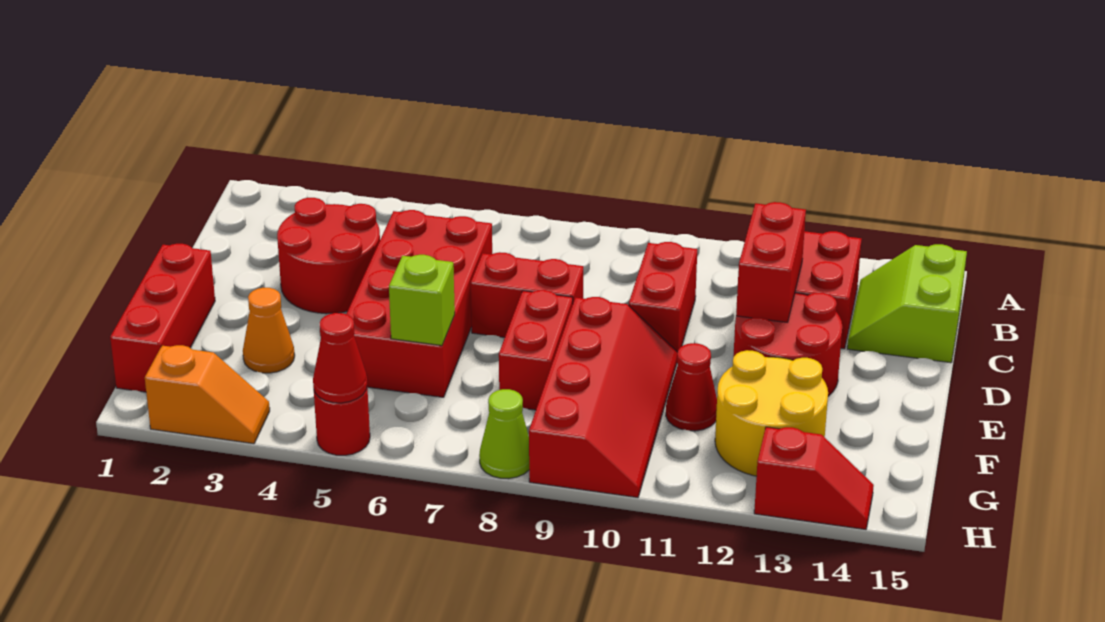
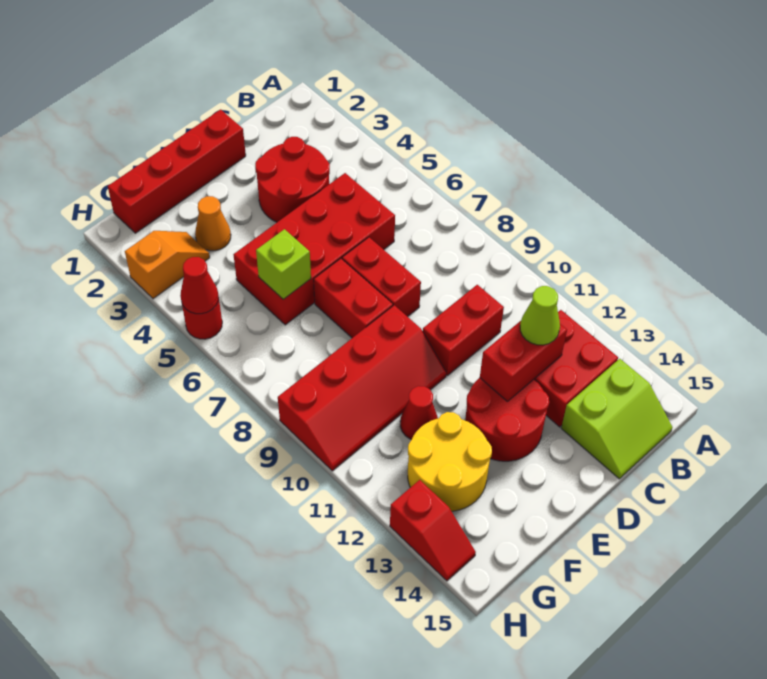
lime 2x2 slope [847,244,967,363] -> lime 2x2 slope turned to [561,359,672,479]
red 1x3 brick [110,244,215,392] -> red 1x4 brick [108,110,246,233]
red 1x2 brick [499,290,573,410] -> red 1x2 brick turned to [314,259,393,338]
orange 1x2 slope [145,345,270,444] -> orange 1x2 slope turned to [125,231,210,299]
lime 1x1 cone [479,389,529,479] -> lime 1x1 cone moved to [520,286,560,345]

